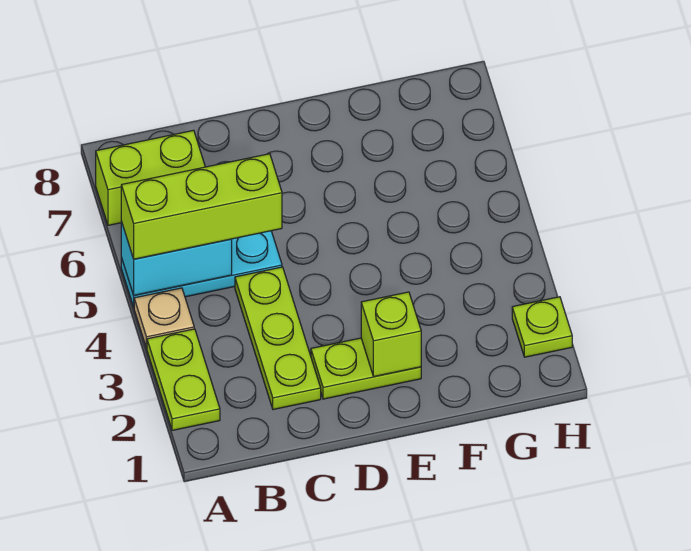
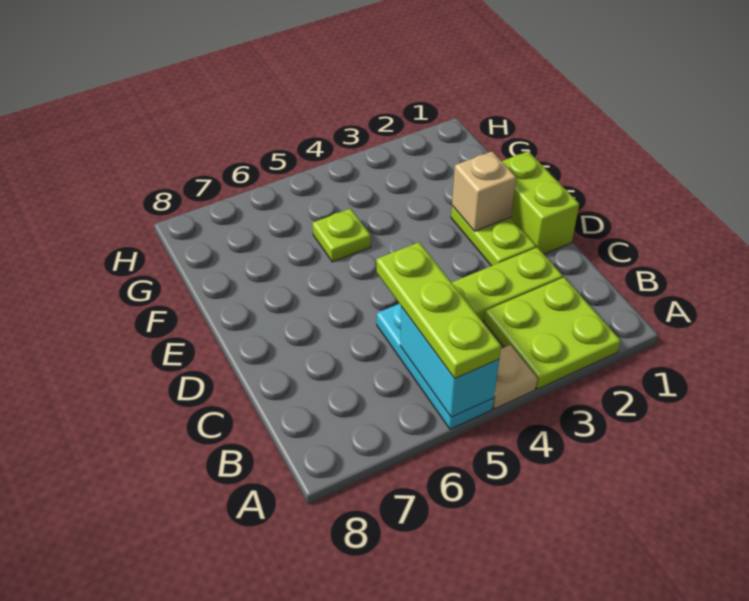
lime 1x2 plate [147,329,220,430] -> lime 2x2 plate [484,277,621,389]
lime 1x3 brick [121,154,282,259] -> lime 1x3 plate [376,242,501,378]
lime 1x2 brick [96,130,205,225] -> lime 1x2 brick moved to [502,151,579,254]
lime 1x1 brick [361,292,421,376] -> tan 1x1 brick [452,152,516,231]
lime 1x1 plate [512,297,572,357] -> lime 1x1 plate moved to [312,209,371,262]

